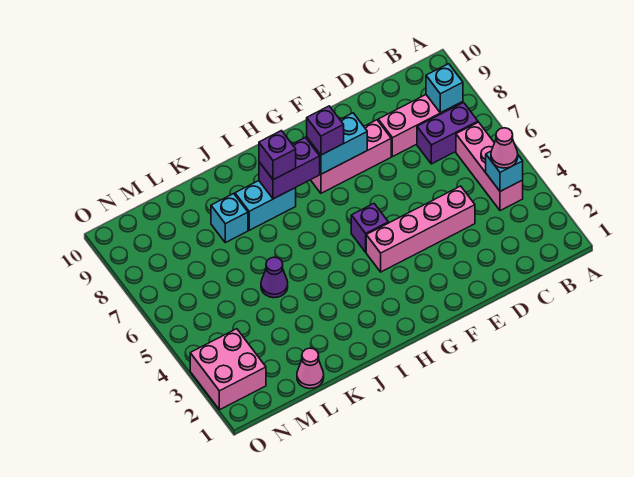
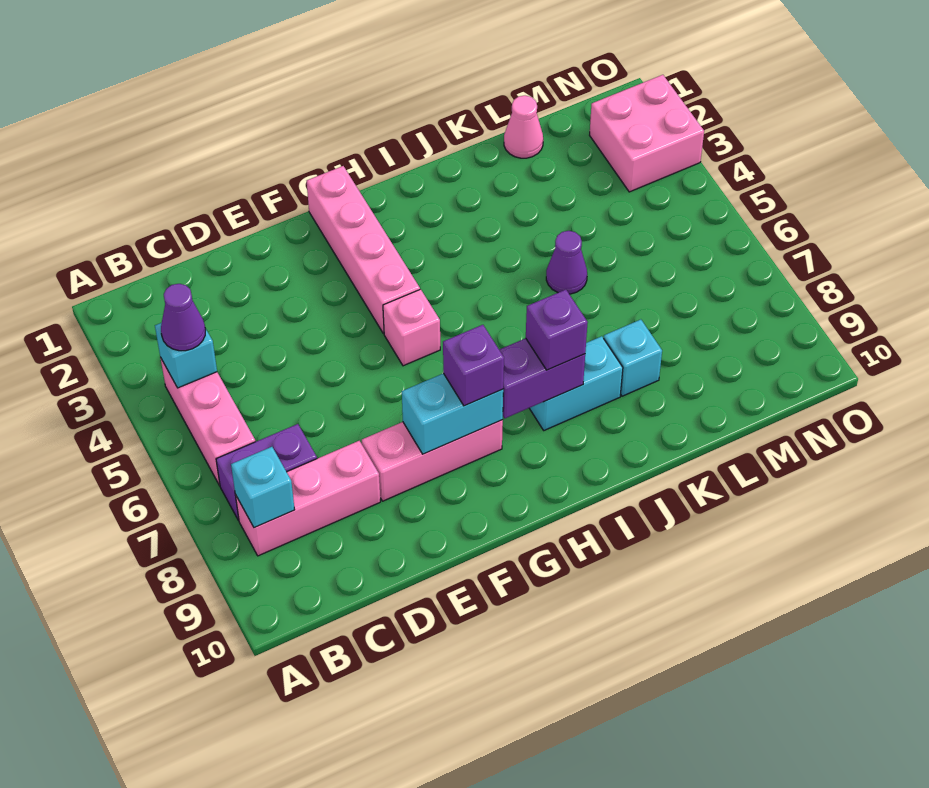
pink 1x1 cone [491,128,518,168] -> purple 1x1 cone [161,284,205,351]
pink 1x4 brick [366,186,475,272] -> pink 1x4 brick turned to [307,166,420,334]
purple 1x1 brick [351,204,388,252] -> pink 1x1 brick [383,289,440,366]

